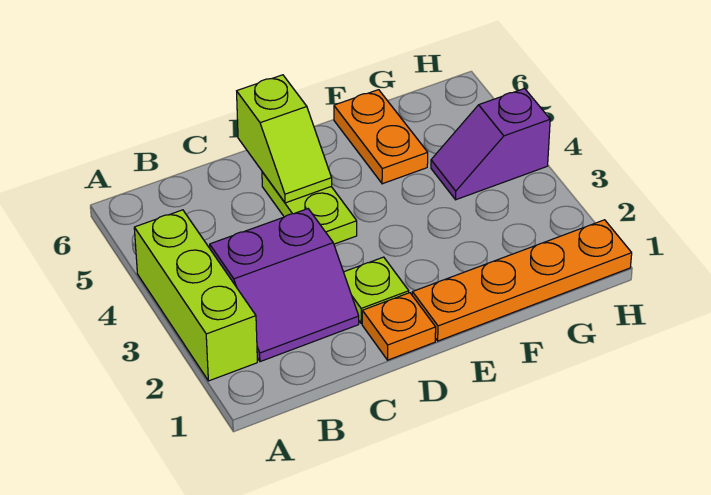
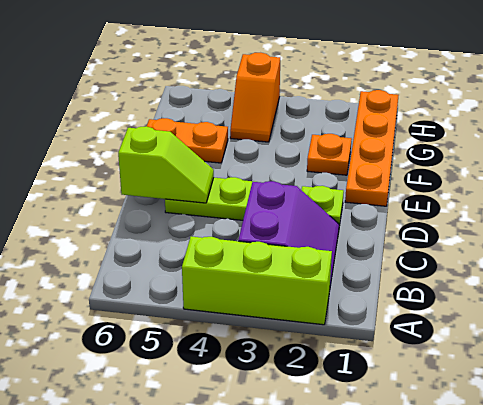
orange 1x1 plate [362,293,436,360] -> orange 1x1 plate moved to [307,134,351,175]
purple 1x2 slope [431,89,550,200] -> orange 1x2 slope [230,53,280,142]

